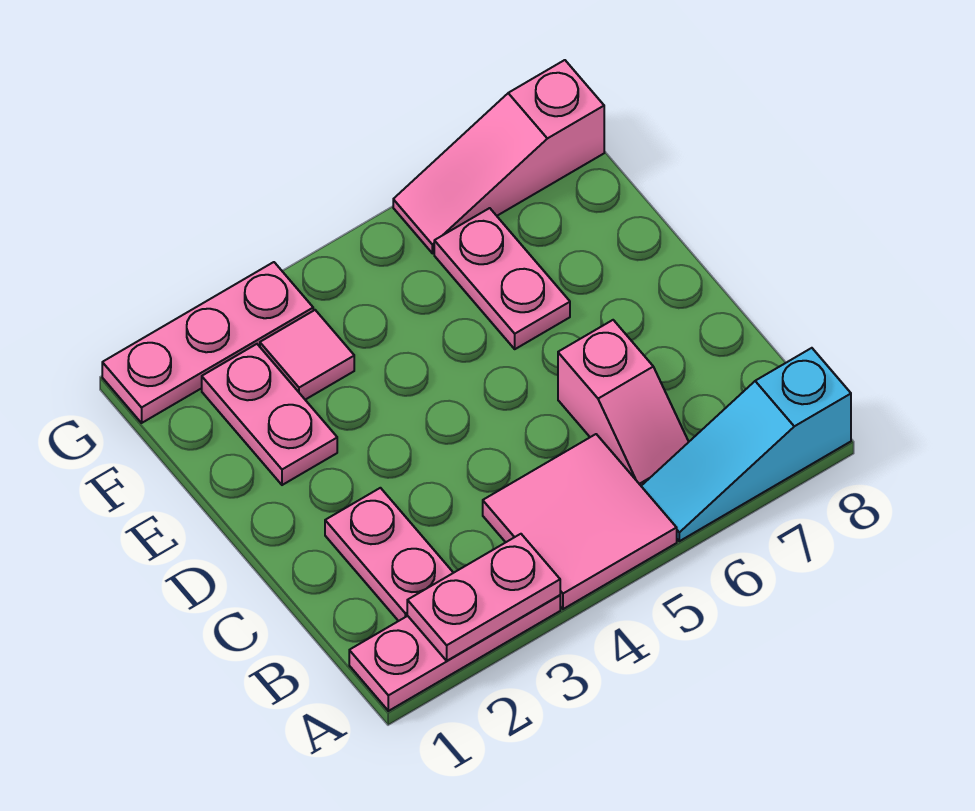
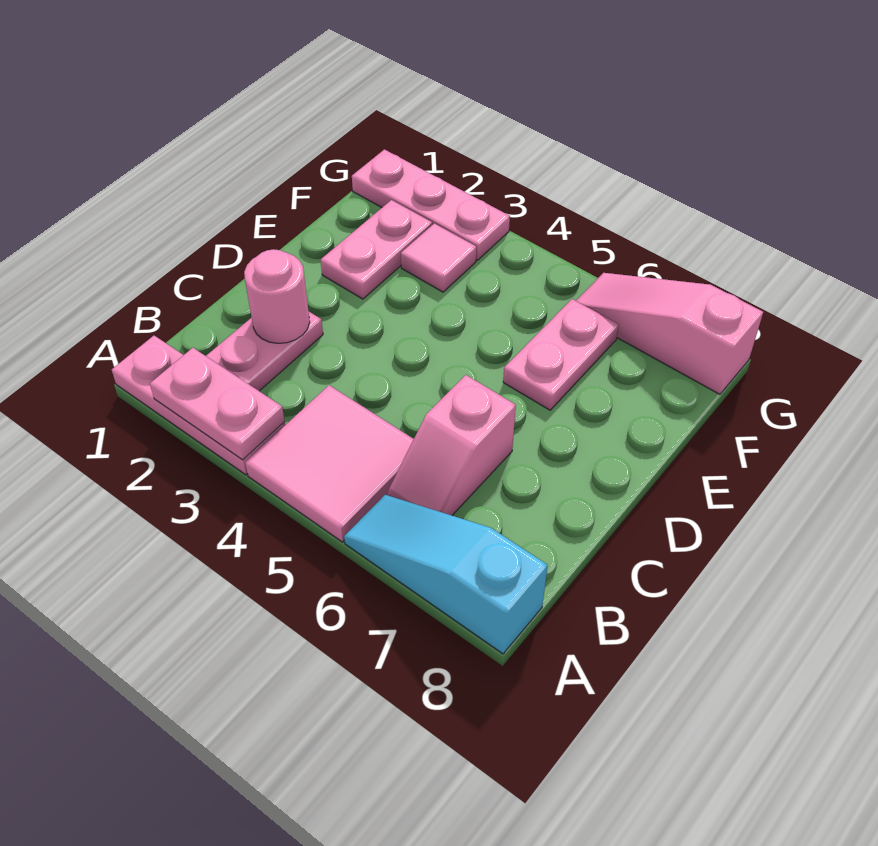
none -> pink 1x1 round brick [244,249,310,343]

